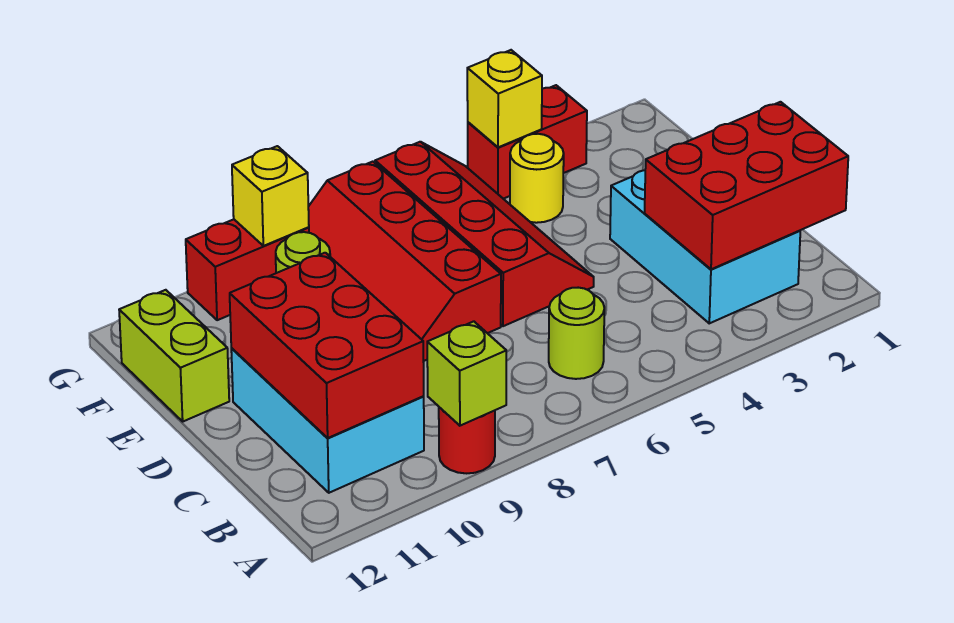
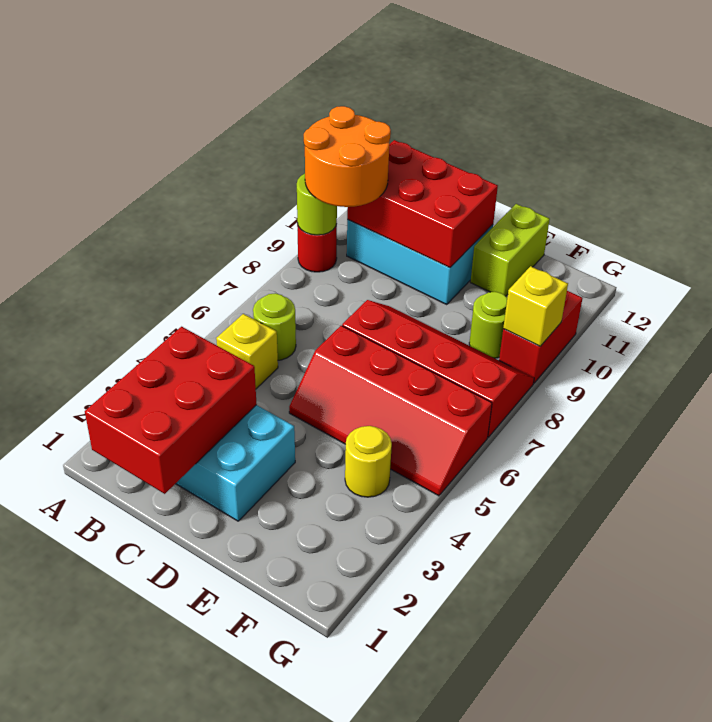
lime 1x1 brick [427,321,506,426] -> lime 1x1 round brick [297,174,337,235]
none -> orange 2x2 round brick [304,106,391,207]
lime 1x2 brick [119,290,229,421] -> lime 1x2 brick turned to [470,204,550,296]
red 1x2 brick [468,85,587,199] -> none
yellow 1x1 brick [467,50,542,147] -> yellow 1x1 brick moved to [216,314,278,389]

